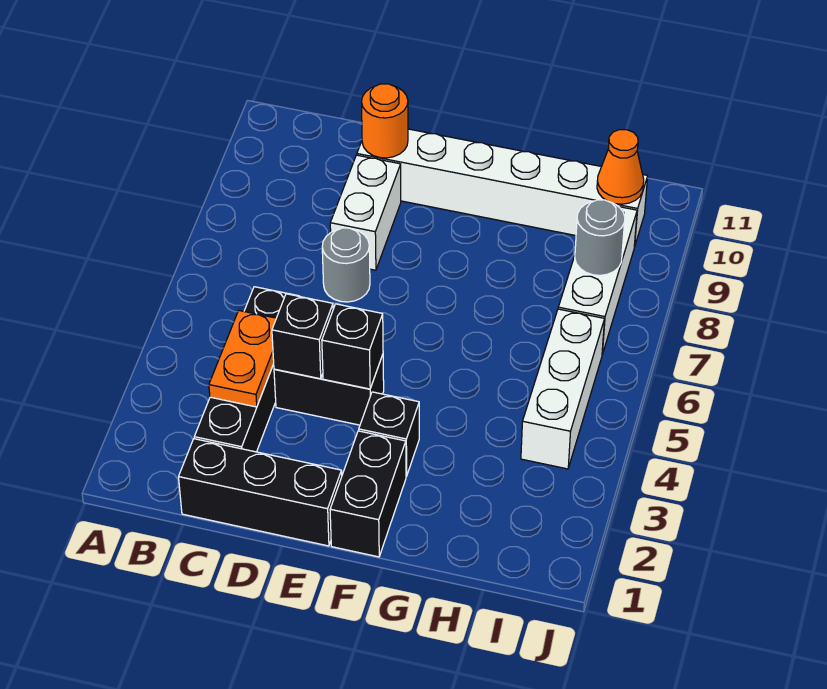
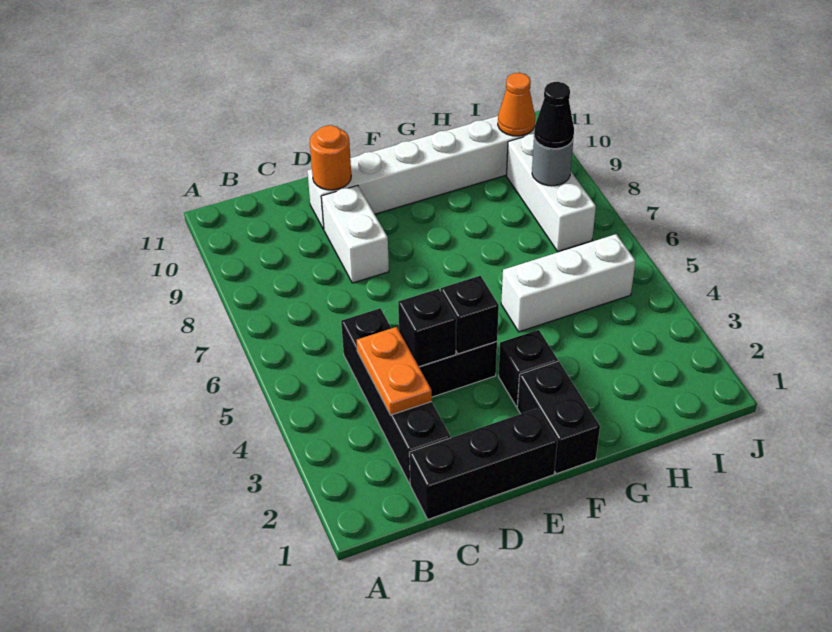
grey 1x1 round brick [322,228,370,302] -> none
white 1x3 brick [521,309,605,469] -> white 1x3 brick turned to [501,234,636,332]
none -> black 1x1 cone [534,82,574,149]

